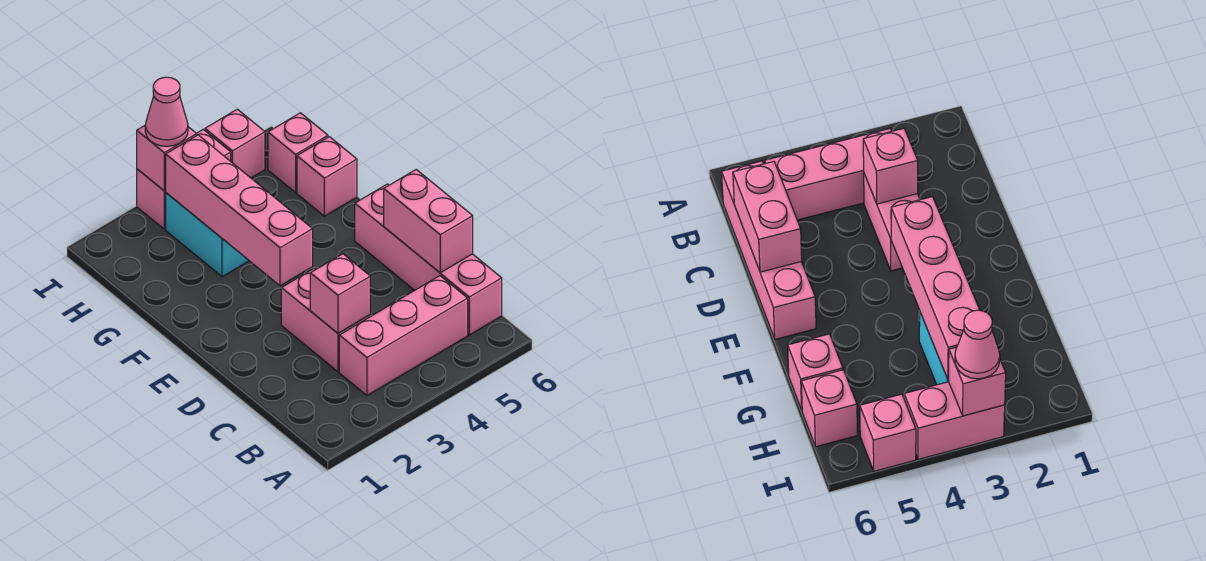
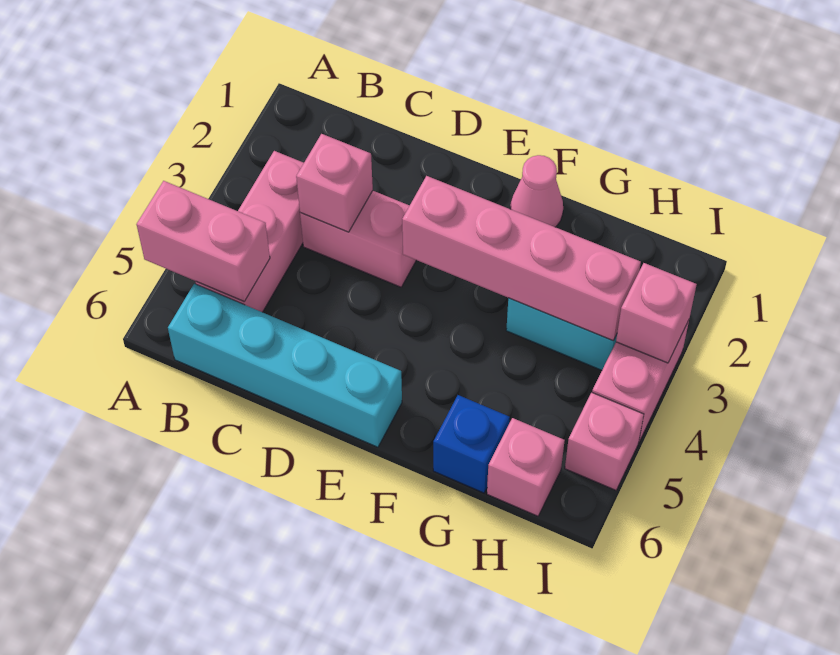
pink 1x4 brick [355,184,502,335] -> cyan 1x4 brick [168,284,402,447]
pink 1x2 brick [384,170,473,273] -> pink 1x2 brick moved to [136,181,270,301]
pink 1x1 brick [297,137,357,216] -> blue 1x1 brick [433,395,510,493]
pink 1x1 cone [145,77,188,146] -> pink 1x1 cone moved to [510,155,563,227]

